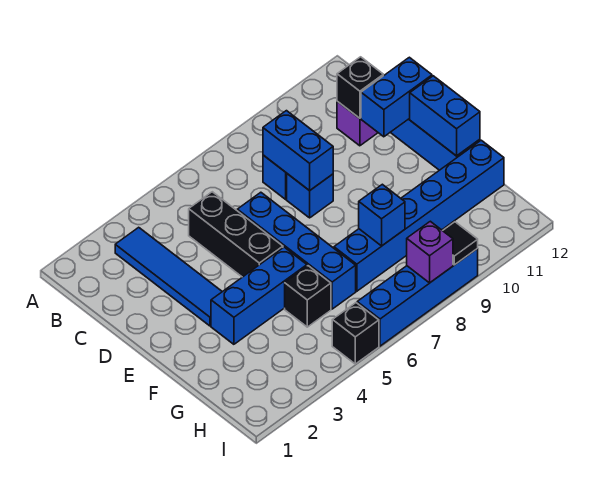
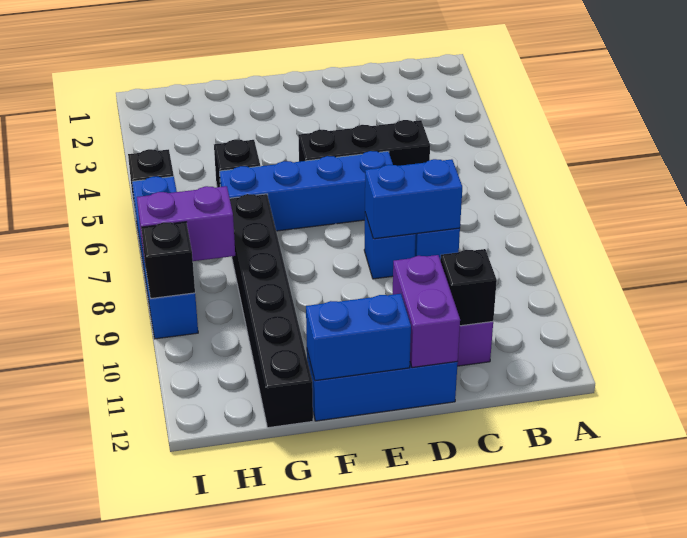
blue 1x4 tile [115,227,222,326] -> none
blue 1x2 brick [361,57,432,137] -> purple 1x2 brick [393,255,460,368]
blue 1x3 brick [211,247,307,344] -> none
blue 1x6 brick [334,140,504,291] -> black 1x6 brick [230,194,313,428]
blue 1x1 brick [359,184,405,246] -> none
purple 1x1 brick [407,221,453,283] -> purple 1x2 brick [137,186,235,261]
black 1x1 tile [443,222,478,265] -> black 1x1 brick [141,222,195,299]

